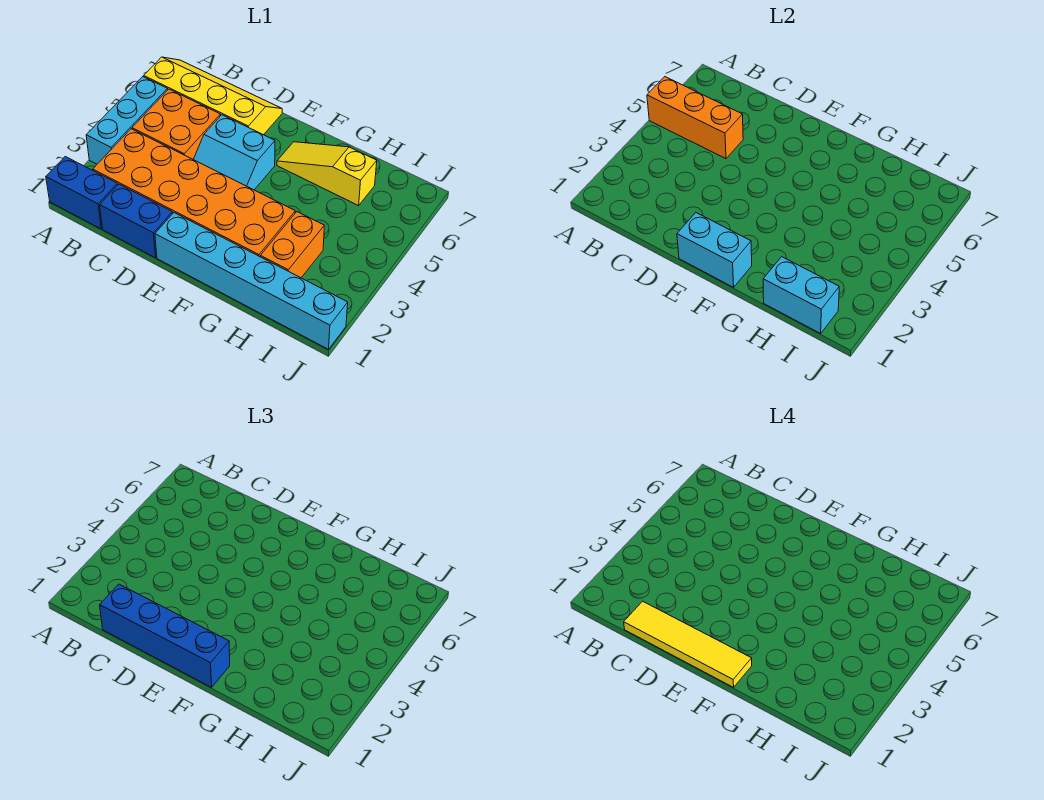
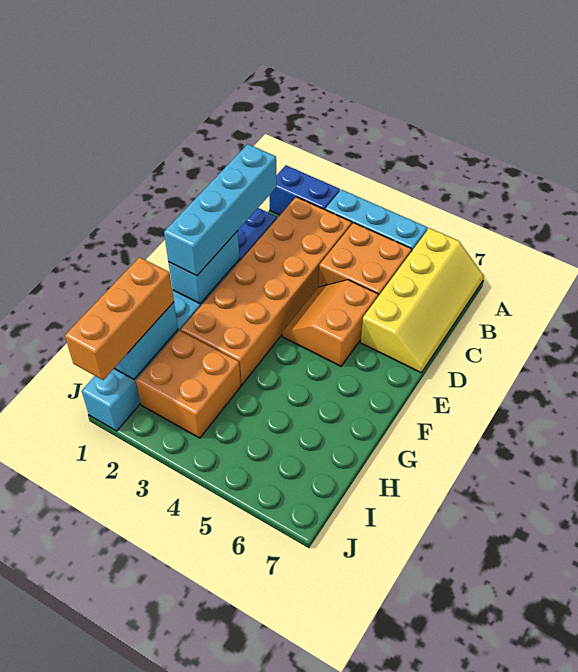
blue 1x2 brick [46,157,118,229] -> blue 1x2 brick turned to [269,165,340,215]
orange 1x3 brick [647,77,743,159] -> orange 1x3 brick moved to [65,257,174,380]
blue 1x4 brick [100,584,230,687] -> cyan 1x4 brick [164,144,277,276]
yellow 1x4 tile [624,601,752,687] -> none
cyan 2x2 slope [193,115,275,190] -> orange 2x2 slope [282,280,378,366]
yellow 1x3 slope [277,142,377,206] -> none
orange 1x2 brick [260,212,324,278] -> orange 2x2 brick [136,331,241,438]

